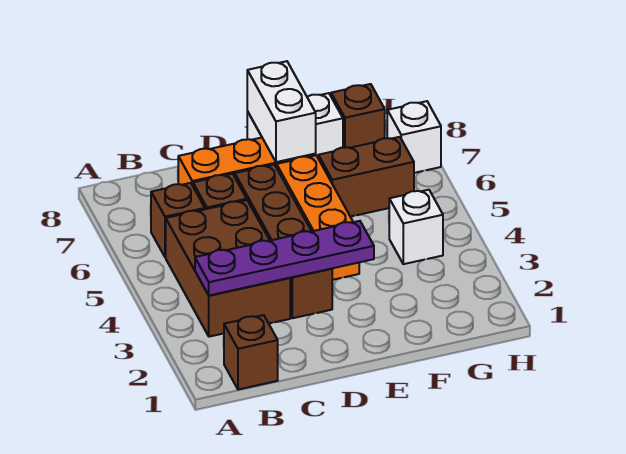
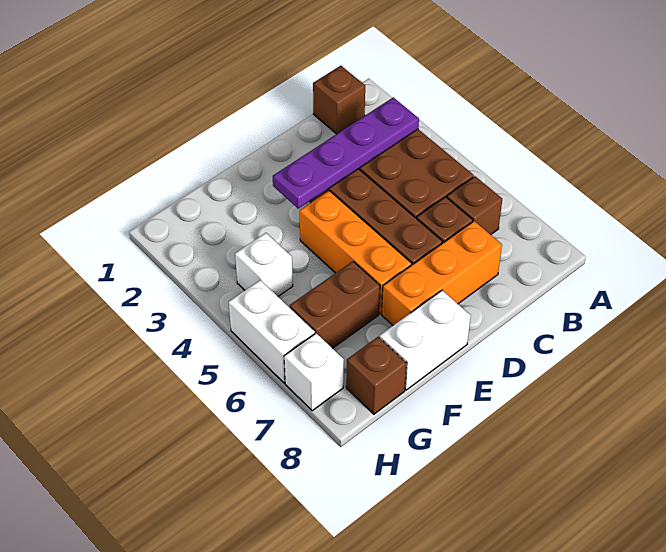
white 1x2 brick [247,61,316,162] -> white 1x2 brick moved to [229,280,315,383]

